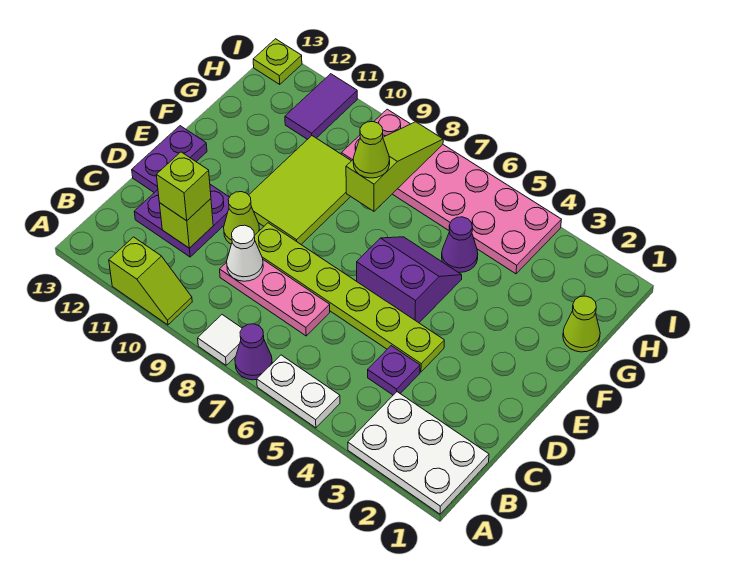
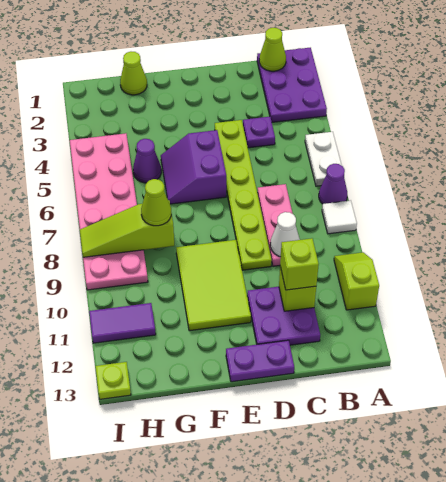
white 2x3 plate [348,392,489,514] -> purple 2x3 plate [257,48,327,122]
lime 1x1 cone [224,192,260,244] -> lime 1x1 cone moved to [259,28,286,71]
lime 2x3 tile [249,136,351,244] -> lime 2x3 tile turned to [176,240,251,331]

